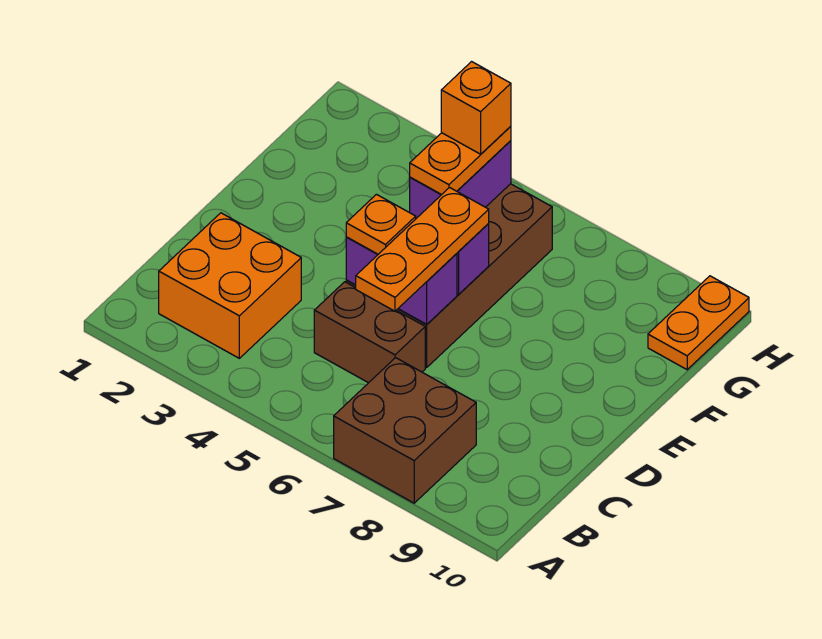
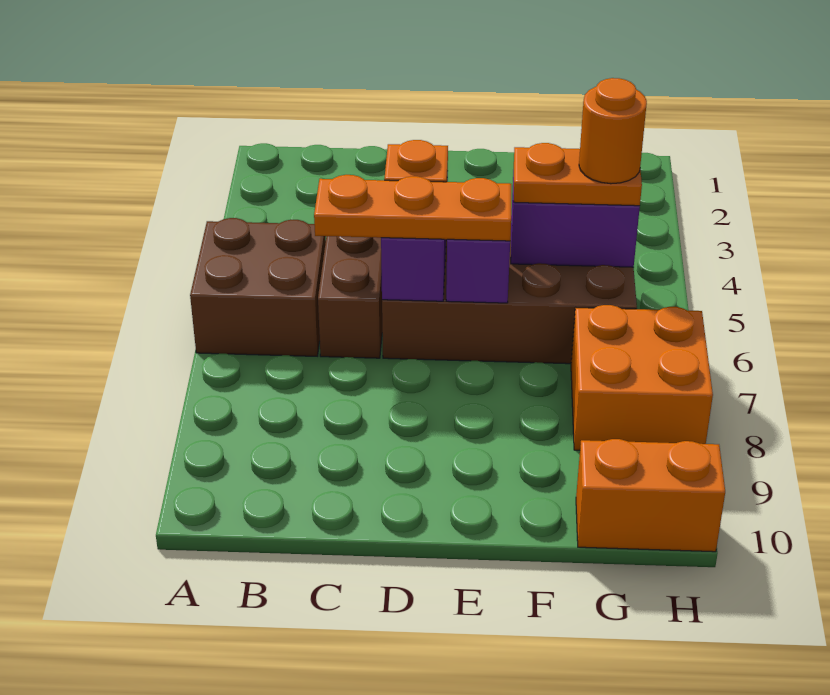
brown 2x2 brick [334,358,476,503] -> brown 2x2 brick moved to [190,218,326,356]
orange 2x2 brick [159,213,301,358] -> orange 2x2 brick moved to [571,305,713,450]
orange 1x1 brick [441,62,511,154] -> orange 1x1 round brick [579,78,647,184]
orange 1x2 plate [648,276,749,370] -> orange 1x2 brick [576,439,725,552]

